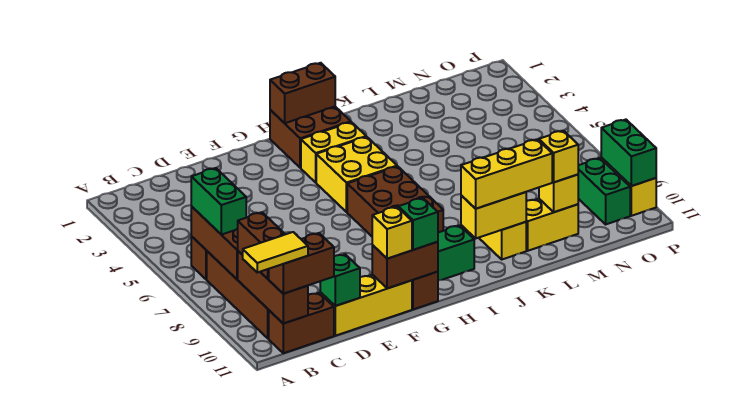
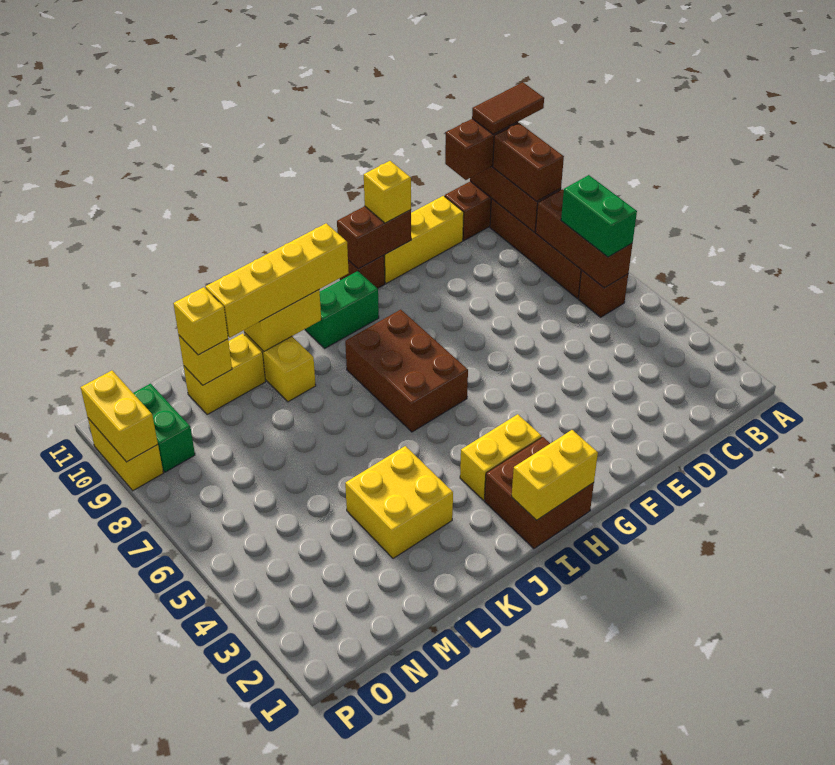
yellow 1x2 tile [243,232,308,272] -> brown 1x2 tile [472,82,544,134]
green 1x1 brick [320,254,360,306] -> none
green 1x1 brick [398,198,438,250] -> none
brown 1x2 brick [270,63,335,123] -> yellow 1x2 brick [512,430,598,520]
yellow 2x2 brick [316,137,397,212] -> yellow 2x2 brick moved to [345,446,453,559]
yellow 1x3 brick [461,139,552,209] -> yellow 1x4 brick [206,223,349,337]
green 1x2 brick [601,120,656,186] -> yellow 1x2 brick [81,371,158,462]

